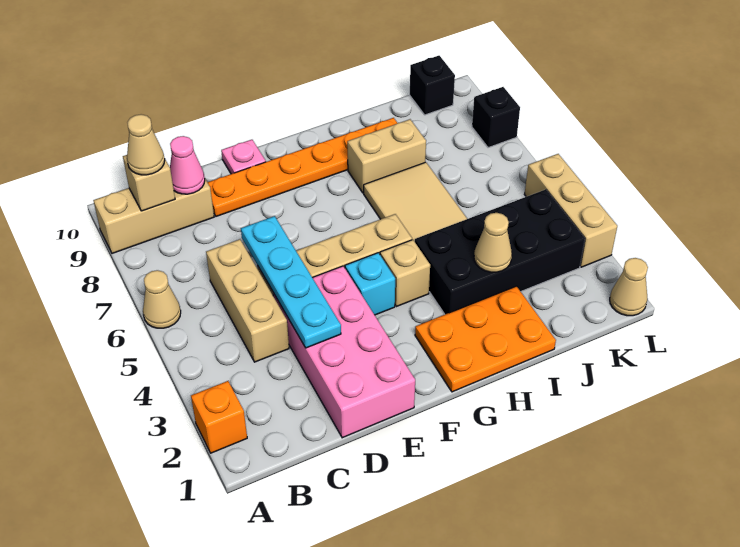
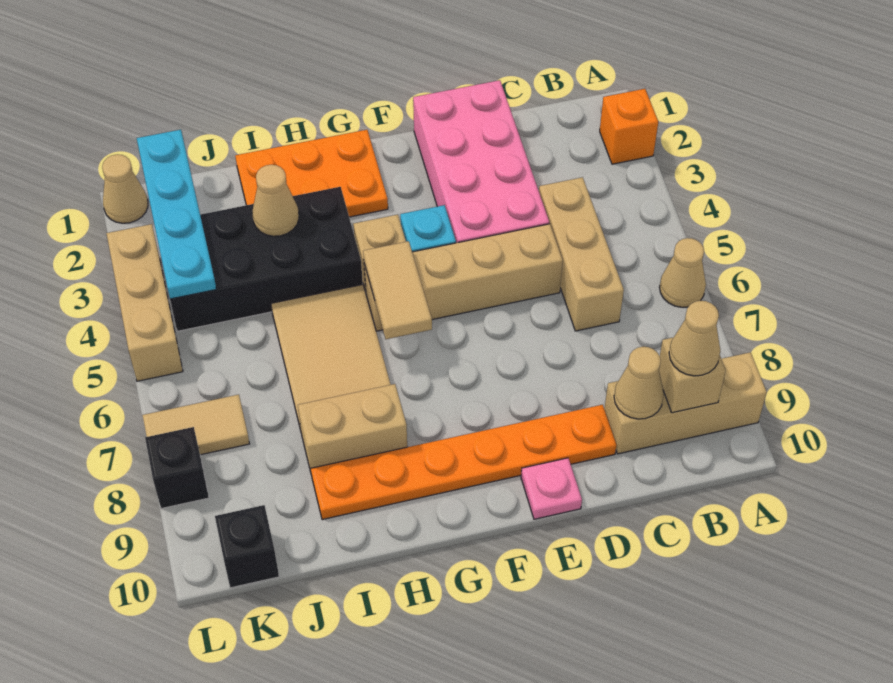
pink 1x1 cone [170,136,205,194] -> tan 1x1 cone [614,347,664,419]
cyan 1x4 plate [241,216,341,348] -> cyan 1x4 plate moved to [137,130,216,299]
none -> tan 1x2 tile [363,241,432,339]
none -> tan 1x2 tile [142,395,250,455]

